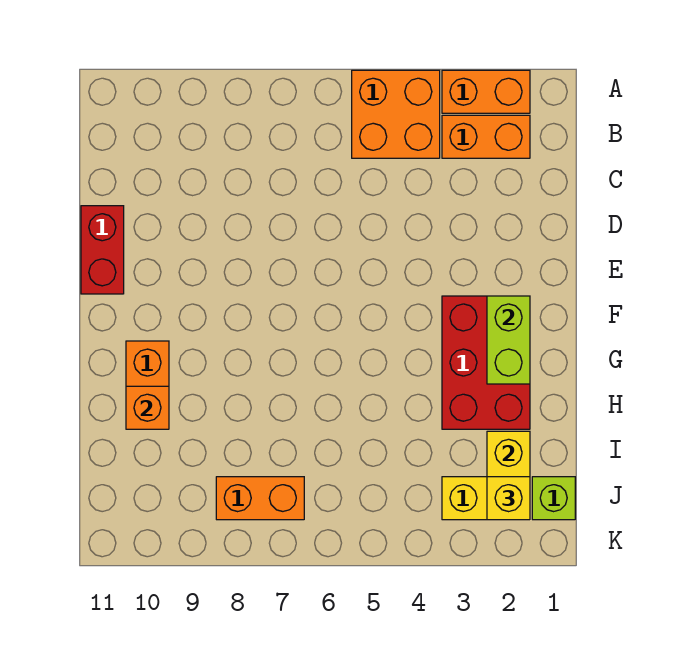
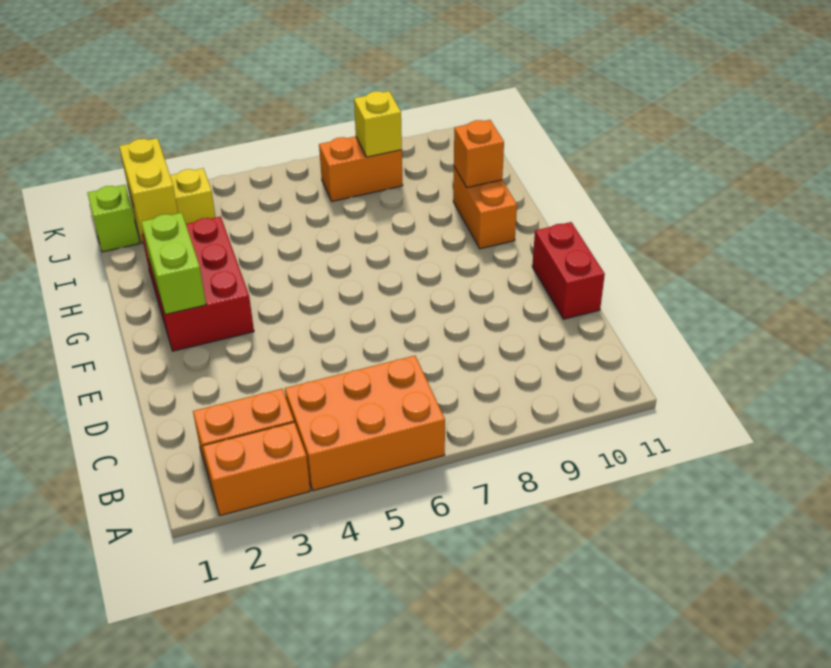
orange 2x2 brick [352,70,440,158] -> orange 2x3 brick [285,356,445,491]
yellow 1x1 brick [487,477,530,520] -> yellow 1x1 brick moved to [354,91,402,157]

